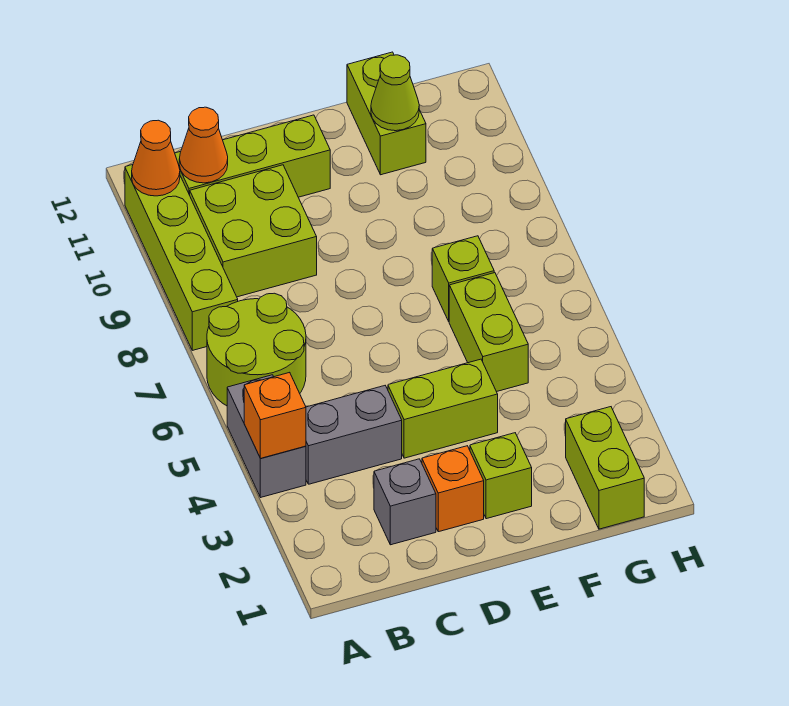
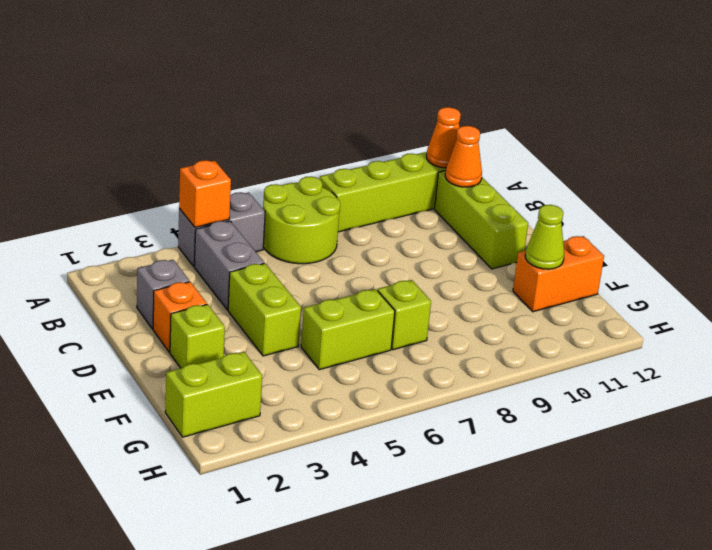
lime 2x2 brick [190,165,317,297] -> none
lime 1x2 brick [347,52,426,175] -> orange 1x2 brick [513,236,604,312]

